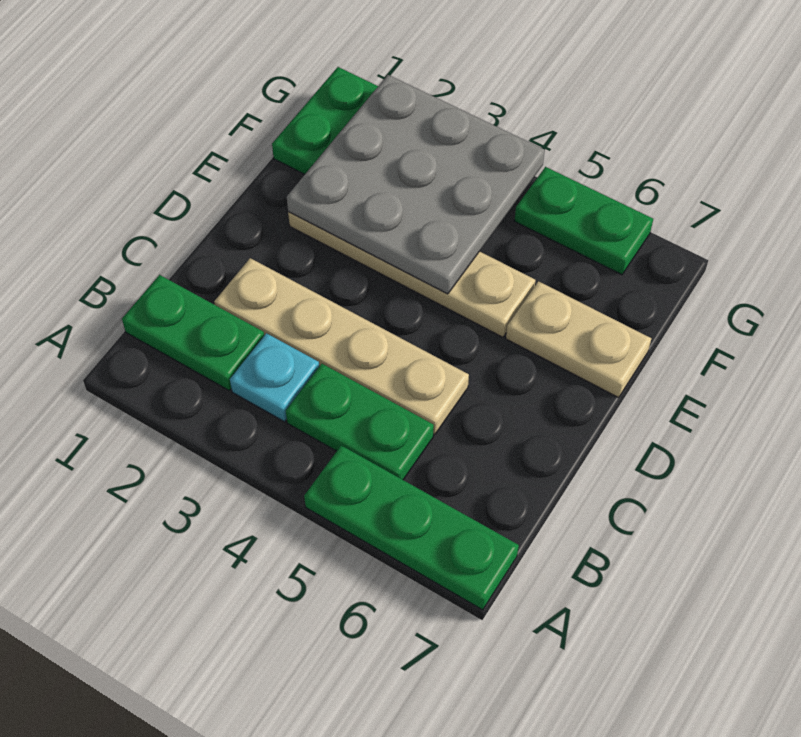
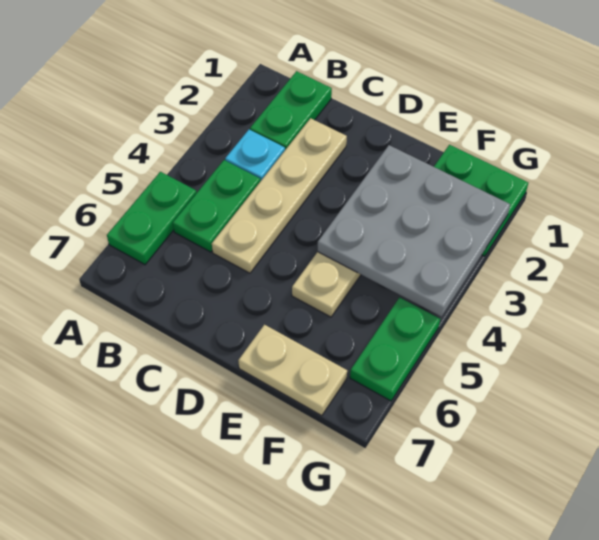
green 1x3 plate [304,445,519,610] -> green 1x2 plate [107,172,197,265]
tan 1x2 plate [506,281,651,398] -> tan 1x2 plate turned to [238,325,347,416]

